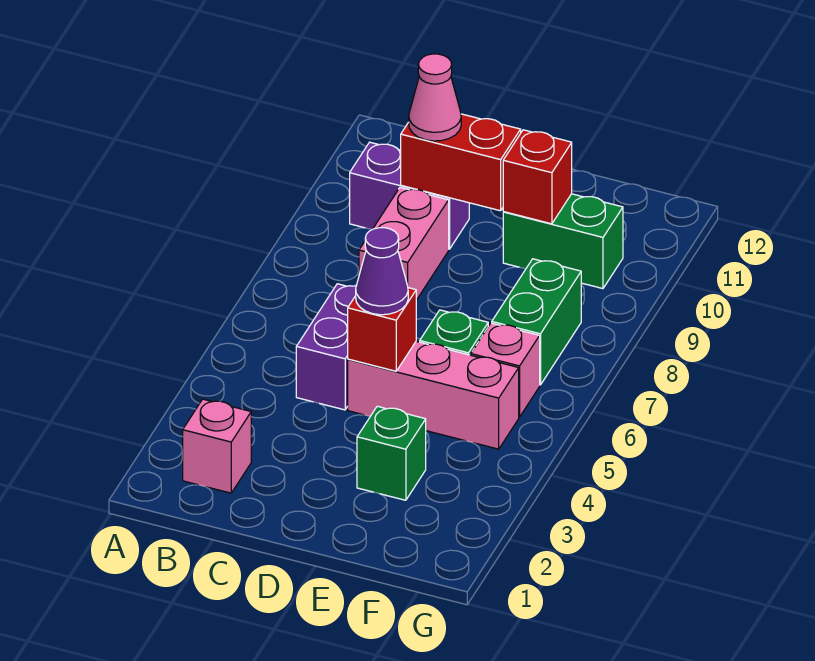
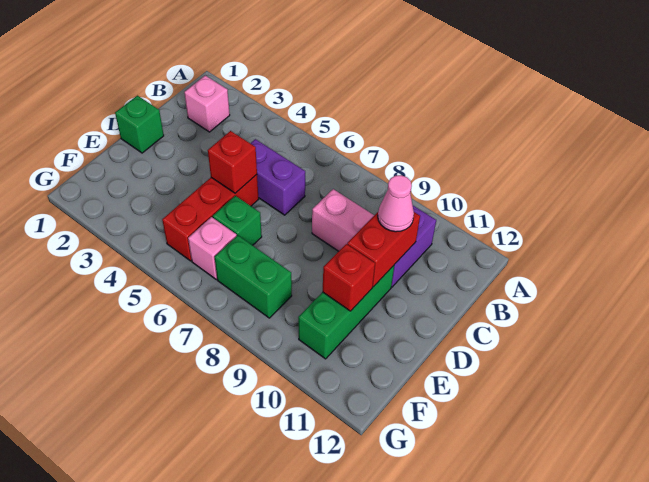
pink 1x3 brick [348,341,519,449] -> red 1x3 brick [162,175,259,261]
purple 1x1 cone [356,228,408,315] -> none
green 1x1 brick [357,406,426,500] -> green 1x1 brick moved to [115,96,164,153]
green 1x2 brick [503,194,623,289] -> green 1x3 brick [298,266,394,359]

